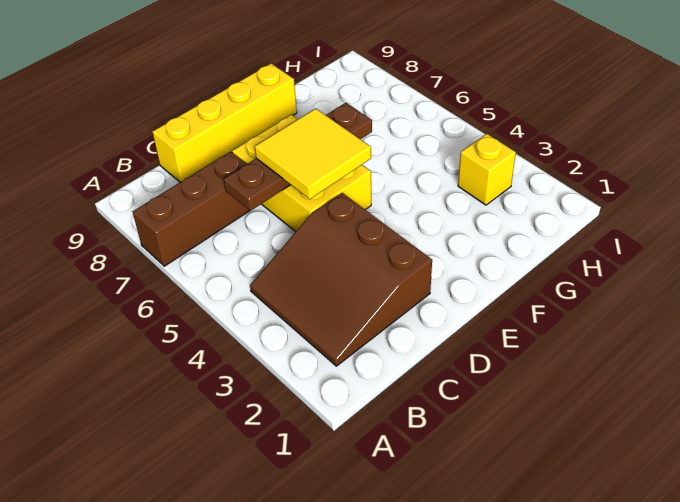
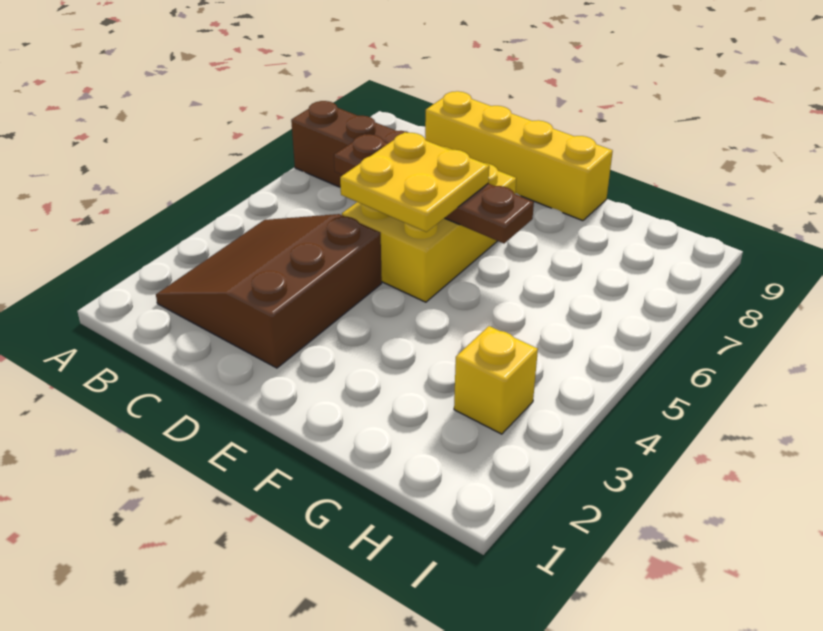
yellow 2x2 tile [255,109,371,199] -> yellow 2x2 plate [340,132,489,232]

